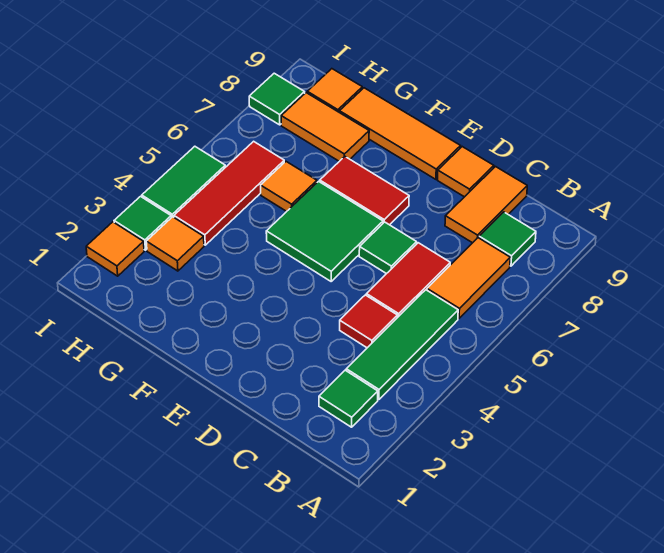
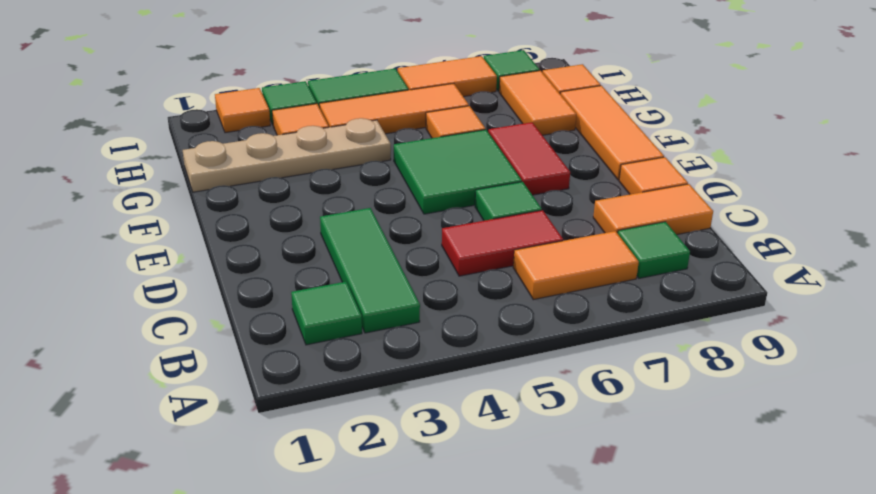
green 1x3 tile [346,290,458,400] -> green 1x3 tile turned to [320,208,420,333]
red 1x1 tile [340,295,398,348] -> none
none -> tan 1x4 plate [183,118,391,192]
red 1x3 tile [174,141,284,245] -> orange 1x3 tile [320,83,469,134]
none -> orange 1x2 tile [398,56,497,97]

